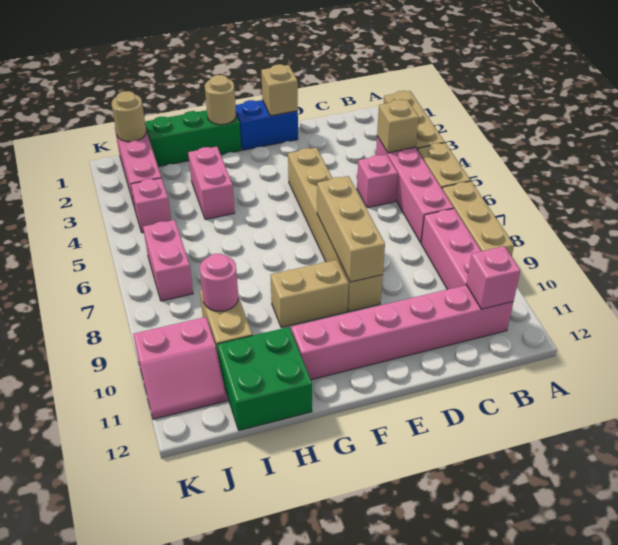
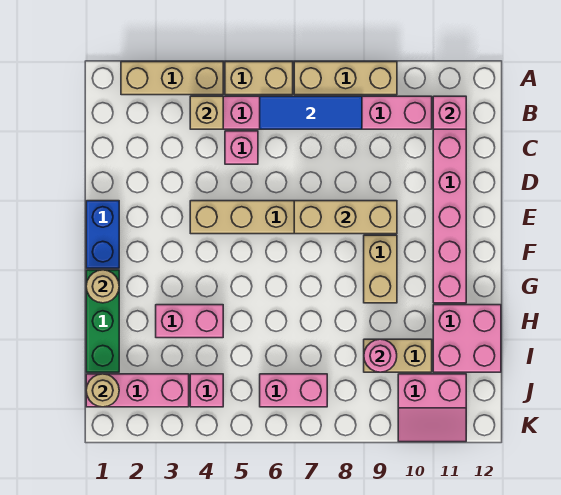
none -> blue 1x3 tile [260,96,362,129]
tan 1x1 brick [261,64,298,116] -> none
green 2x2 brick [217,327,312,430] -> pink 2x2 brick [433,305,501,372]
pink 2x2 slope [133,317,227,419] -> pink 2x2 slope turned to [398,374,466,442]

